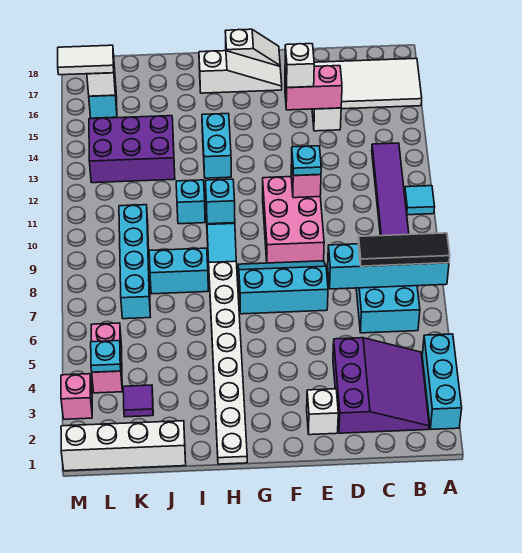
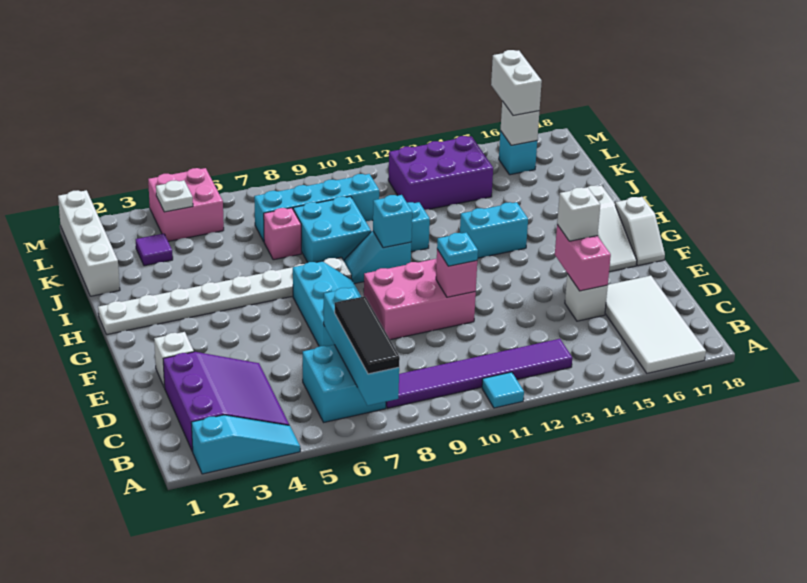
cyan 1x3 brick [422,334,462,429] -> cyan 1x3 slope [191,415,300,474]
purple 3x3 slope [333,338,429,433] -> purple 3x3 slope turned to [163,352,289,452]
cyan 1x2 brick [149,248,208,294] -> cyan 2x2 brick [293,196,371,262]
purple 2x3 brick [89,116,175,183] -> purple 2x3 brick turned to [388,136,493,210]
pink 1x2 brick [91,323,122,393] -> pink 2x2 brick [148,168,224,241]
cyan 1x1 plate [91,341,121,372] -> white 1x1 plate [156,180,193,212]
white 1x2 tile [58,45,114,75] -> white 1x2 brick [491,50,542,116]
pink 1x1 brick [61,374,92,419] -> pink 1x1 brick moved to [264,208,301,260]

